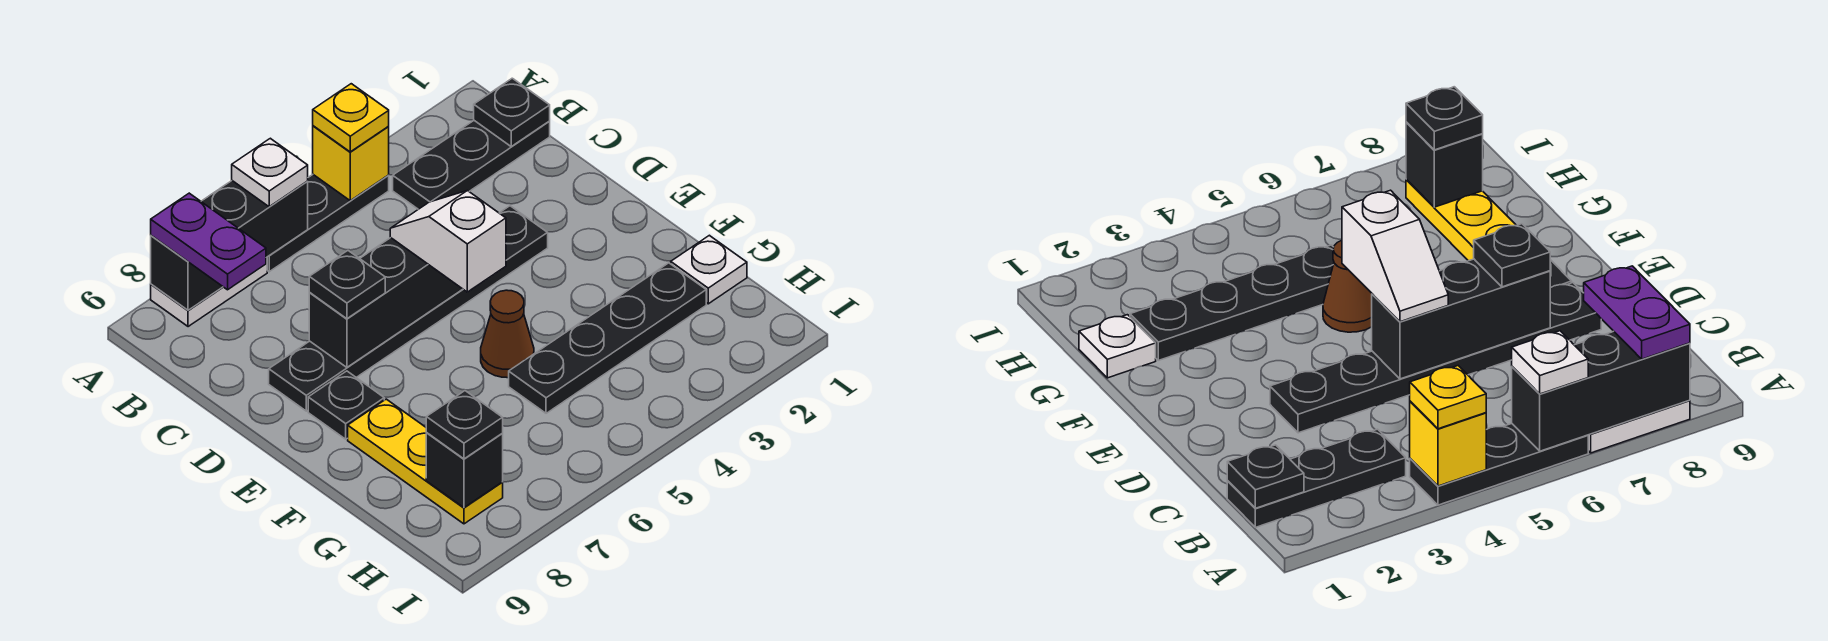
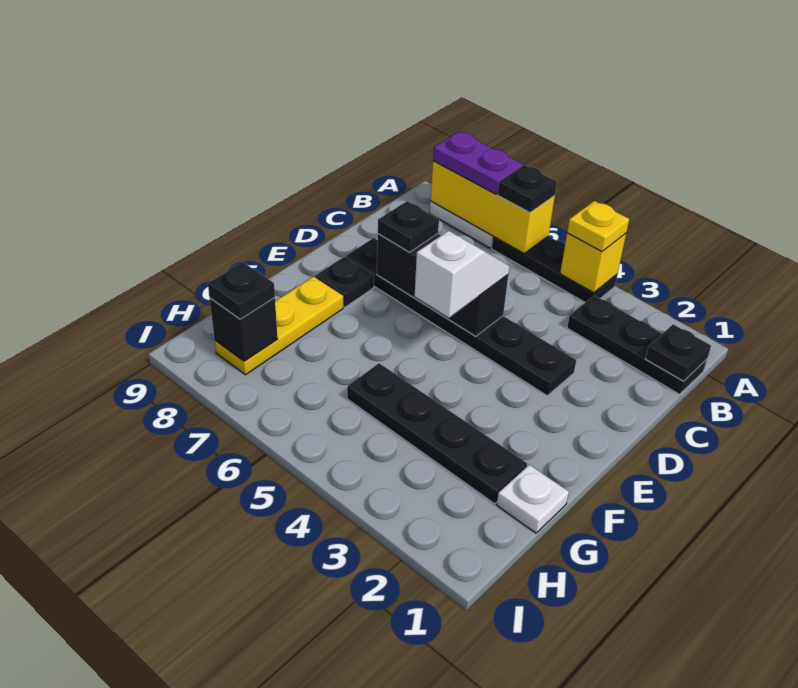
black 1x3 brick [151,181,308,310] -> yellow 1x3 brick [431,161,555,253]
white 1x1 plate [232,138,308,207] -> black 1x1 plate [498,165,557,213]
purple 1x2 plate [151,193,266,290] -> purple 1x2 plate turned to [433,132,523,194]
brown 1x1 cone [481,290,534,378] -> none

